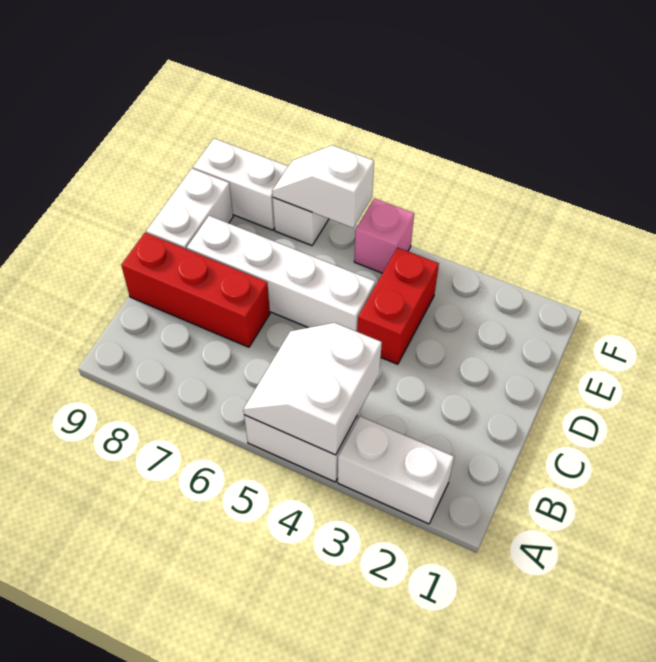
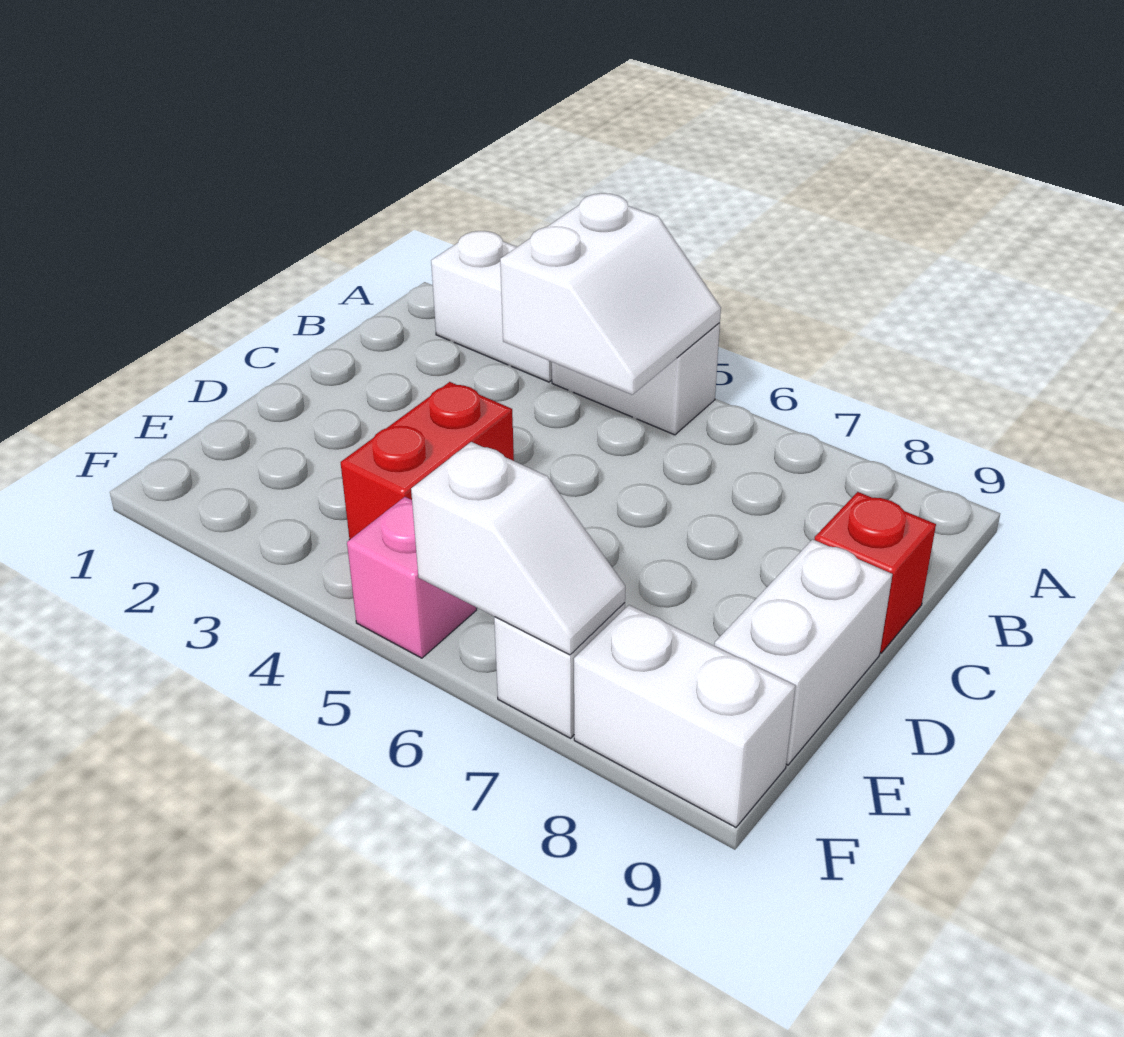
red 1x3 brick [121,233,270,347] -> red 1x1 brick [814,492,936,653]
white 1x4 brick [187,216,375,331] -> none

